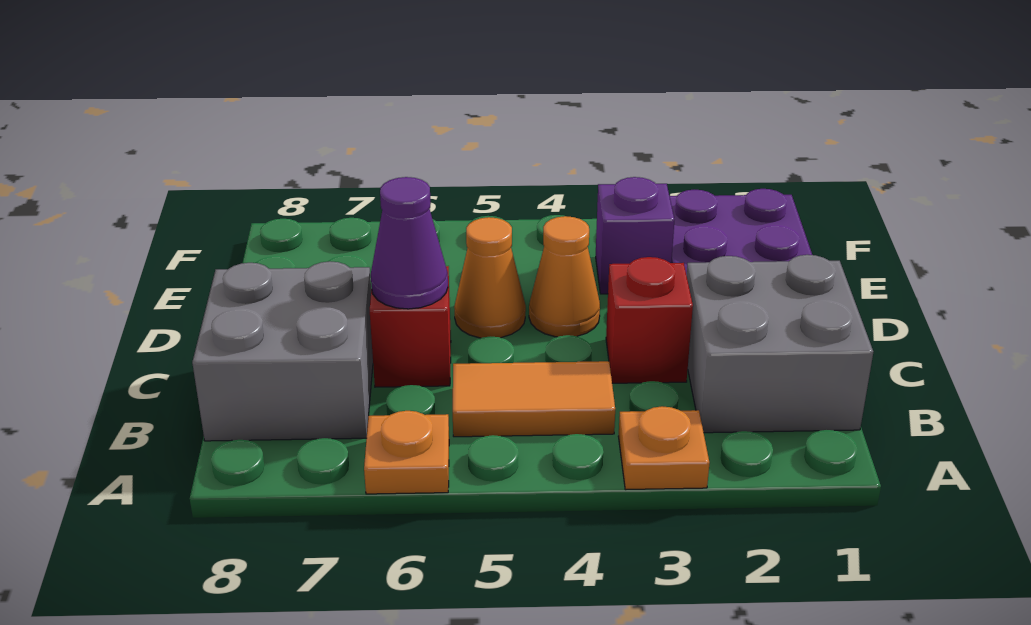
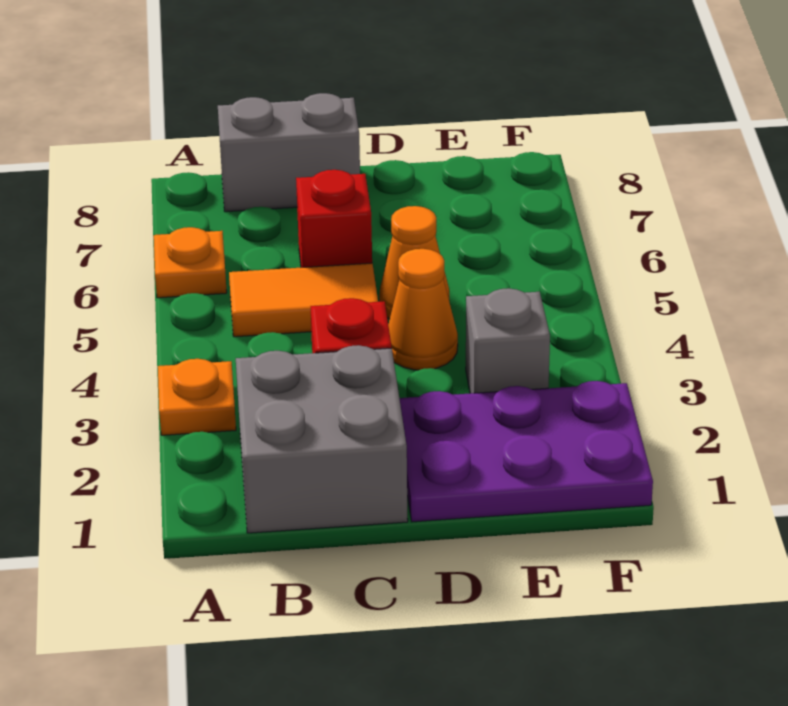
orange 1x2 tile [453,361,615,437] -> orange 1x2 tile turned to [229,263,378,337]
grey 2x2 brick [192,261,373,441] -> grey 1x2 brick [218,93,360,212]
purple 1x1 cone [371,177,448,309] -> none
purple 1x1 brick [596,177,674,294] -> grey 1x1 brick [466,288,550,393]

